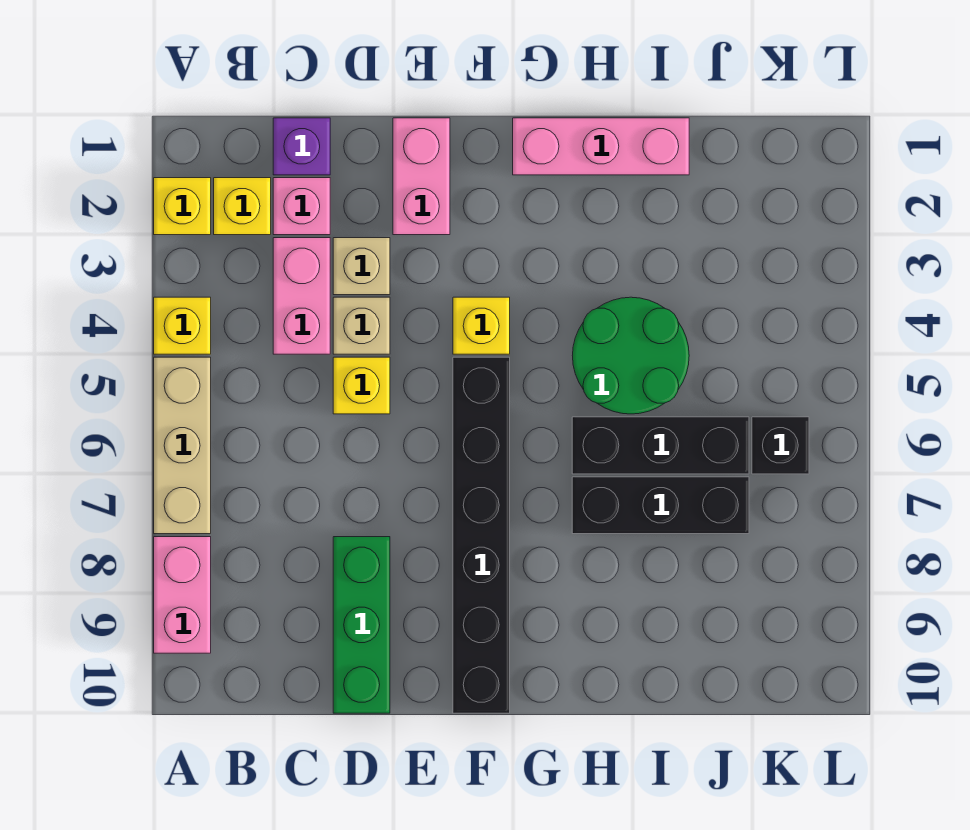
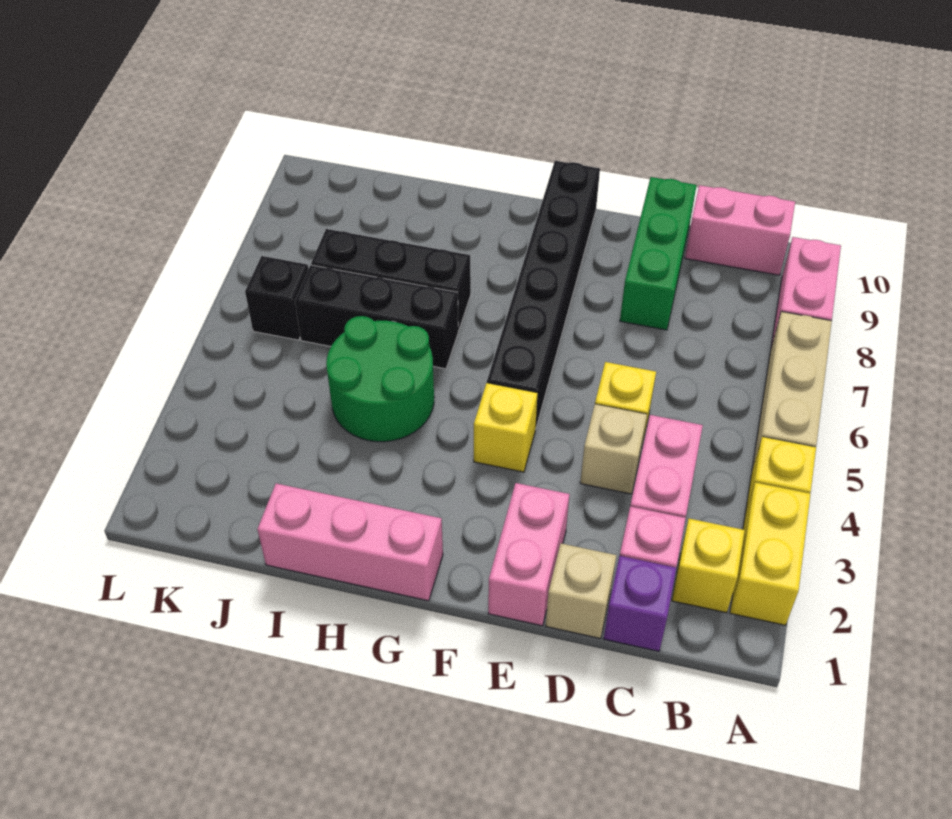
yellow 1x1 brick [154,178,211,235] -> yellow 1x2 brick [730,482,811,625]
none -> pink 1x2 brick [685,185,795,275]
tan 1x1 brick [333,238,390,295] -> tan 1x1 brick moved to [546,543,617,638]

